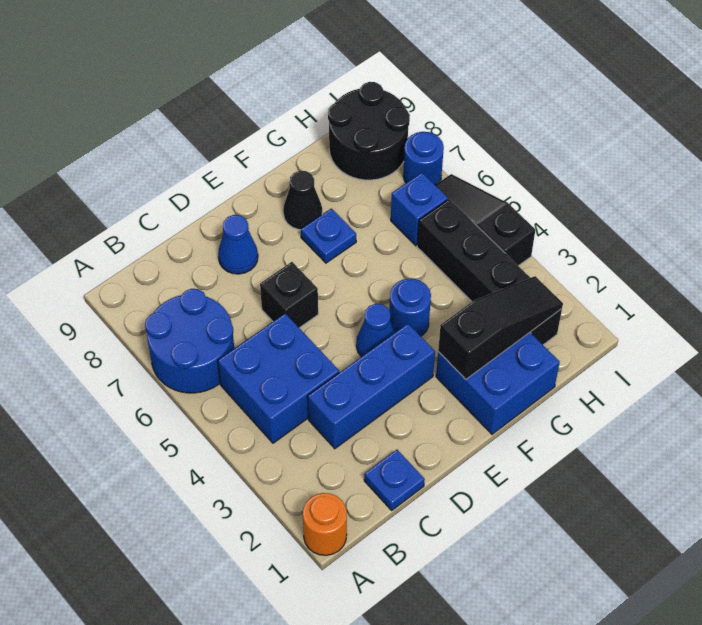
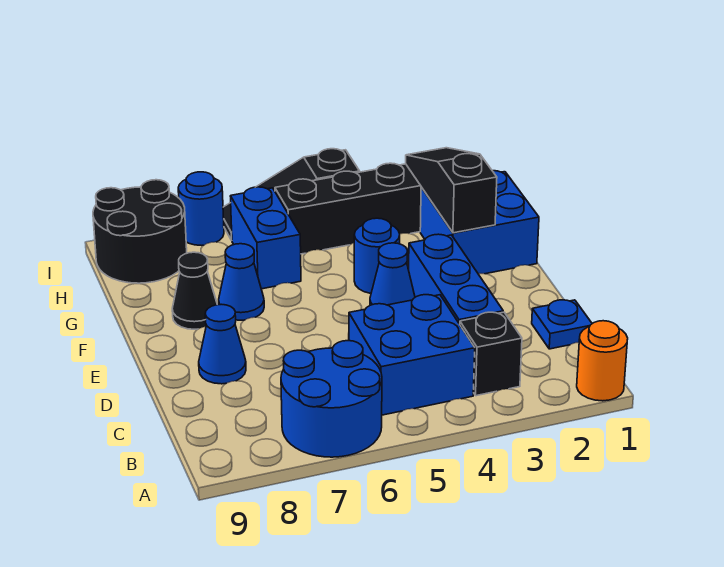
black 1x1 brick [260,262,318,328] -> black 1x1 brick moved to [460,312,522,396]
blue 1x1 plate [301,208,356,263] -> blue 1x1 cone [219,244,264,320]
blue 1x1 brick [391,173,448,246] -> blue 1x2 brick [230,187,301,289]

